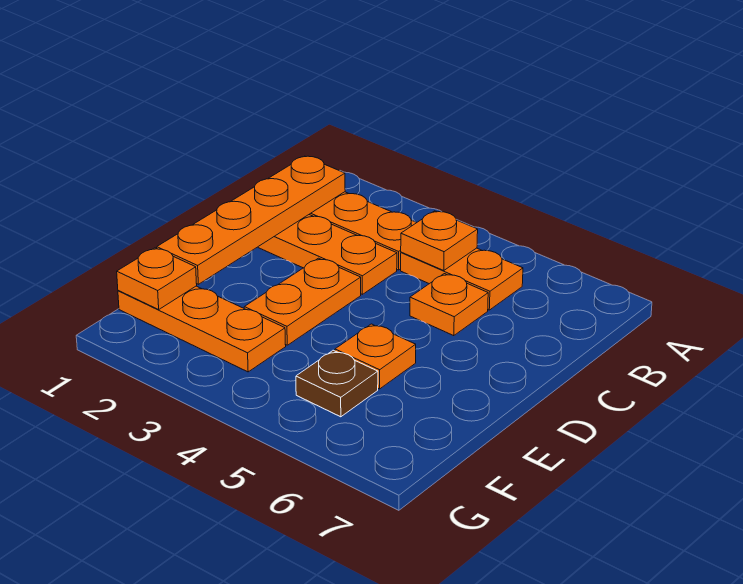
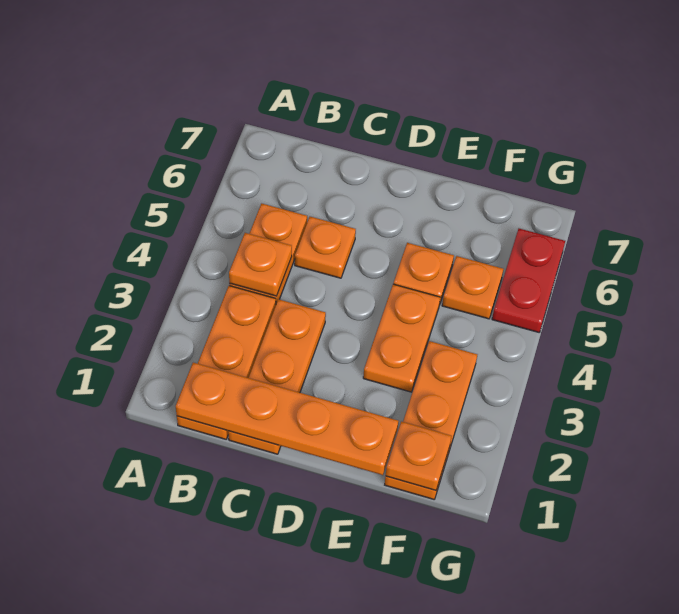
orange 1x2 plate [244,258,361,345] -> orange 1x2 plate turned to [363,284,441,392]
brown 1x1 plate [296,350,378,417] -> orange 1x1 plate [442,256,503,319]
none -> red 1x2 plate [492,229,565,332]

